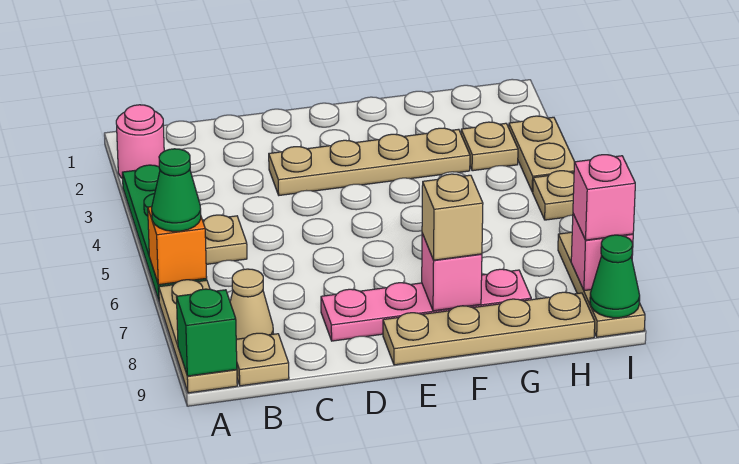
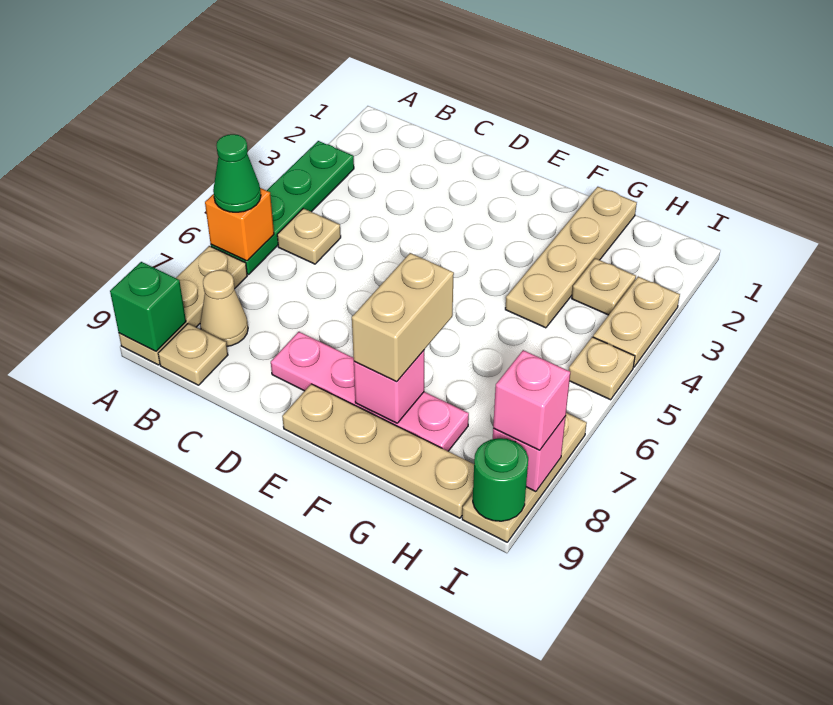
pink 1x1 round brick [116,105,164,179] -> none
tan 1x4 plate [269,128,470,195] -> tan 1x4 plate turned to [505,187,637,328]
tan 1x1 brick [422,174,483,260] -> tan 1x2 brick [352,253,454,382]
green 1x1 cone [590,235,640,318] -> green 1x1 round brick [473,438,528,521]

